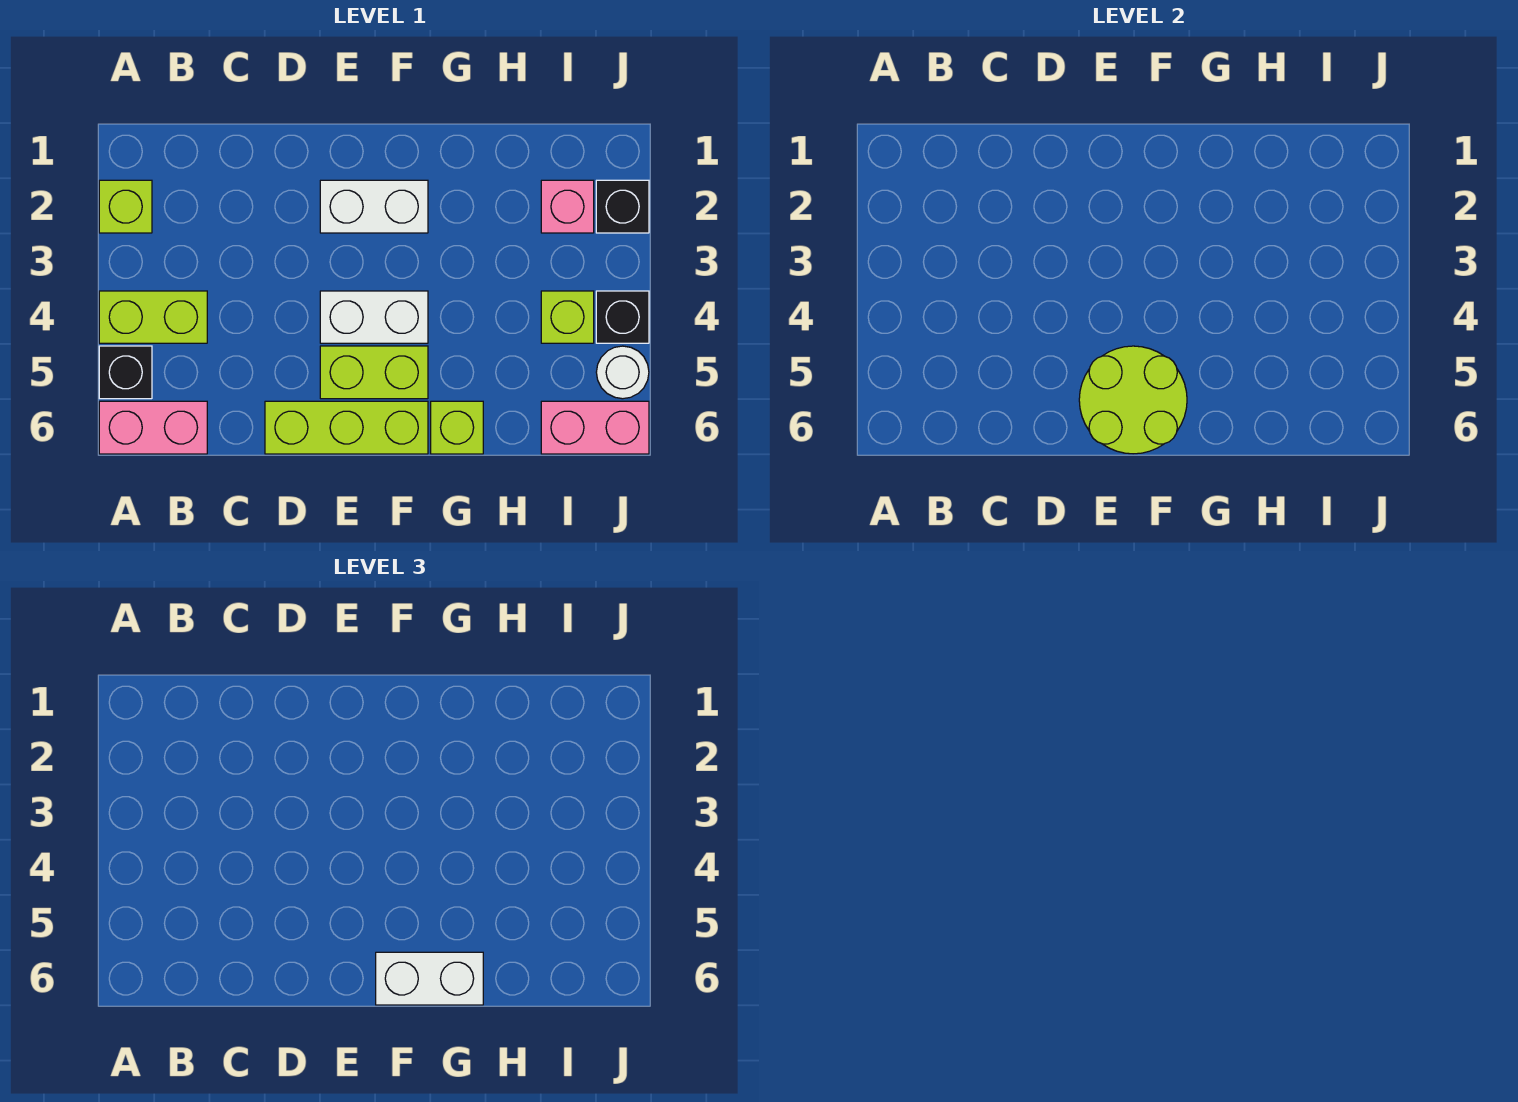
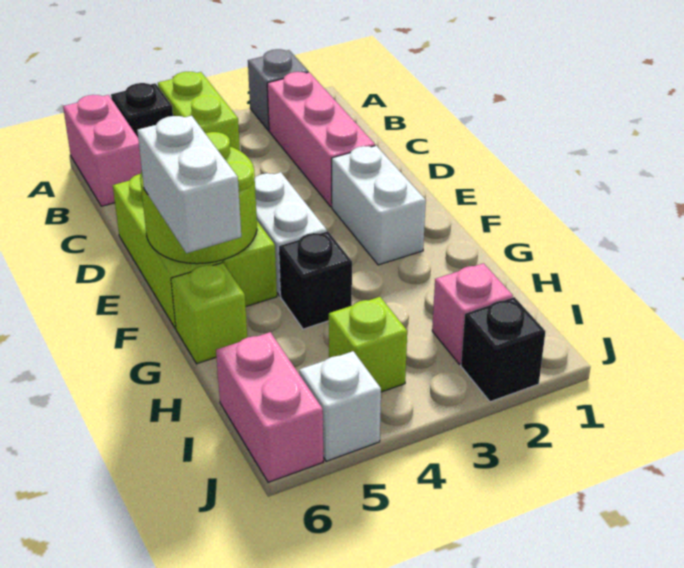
lime 1x1 brick [99,180,152,233] -> grey 1x1 brick [248,49,308,130]
none -> pink 1x3 brick [267,72,375,207]
black 1x1 brick [596,291,649,343] -> black 1x1 brick moved to [279,231,352,329]
white 1x1 round brick [596,346,649,399] -> white 1x1 brick [299,351,381,461]

